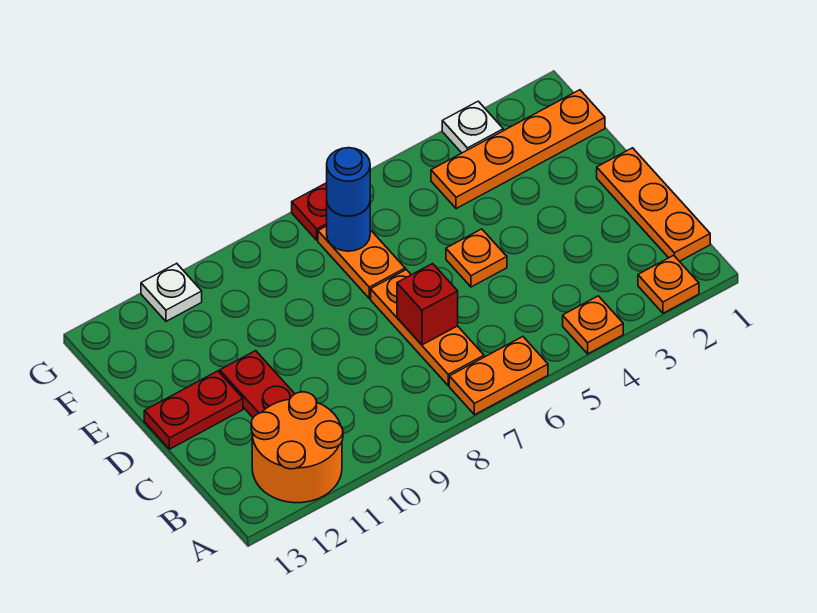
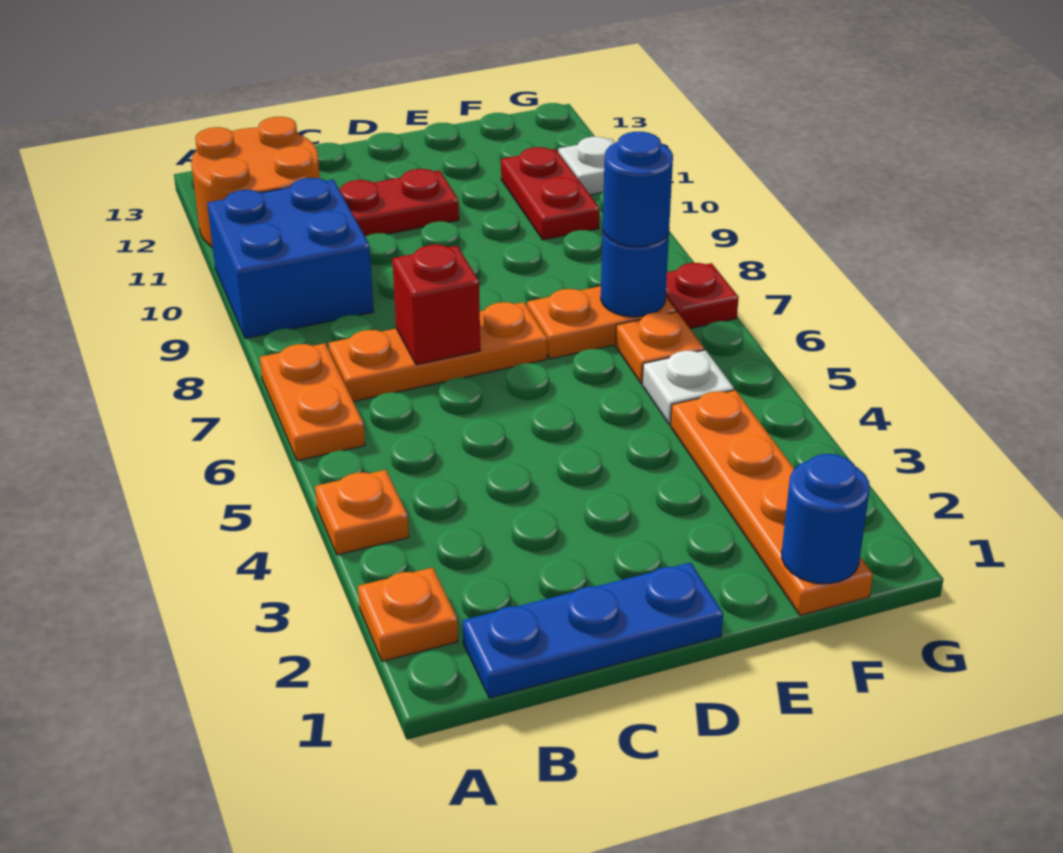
none -> blue 2x2 brick [207,178,374,338]
orange 1x3 plate [597,148,710,261] -> blue 1x3 plate [463,562,723,698]
orange 1x1 plate [446,229,507,287] -> orange 1x1 plate moved to [616,312,704,384]
red 1x2 plate [144,371,243,449] -> red 1x2 plate moved to [501,147,599,240]
none -> blue 1x1 round brick [782,454,870,584]
white 1x1 plate [442,101,503,153] -> white 1x1 plate moved to [642,350,734,425]

